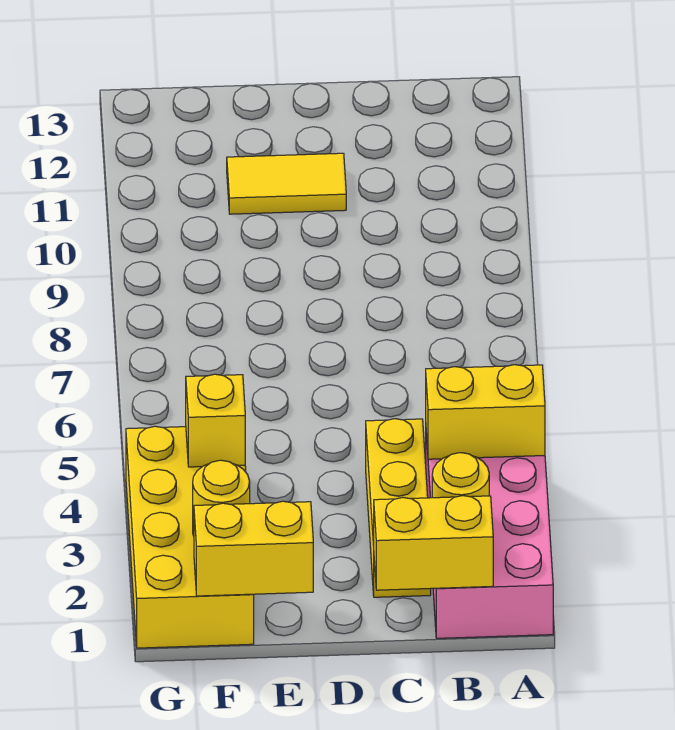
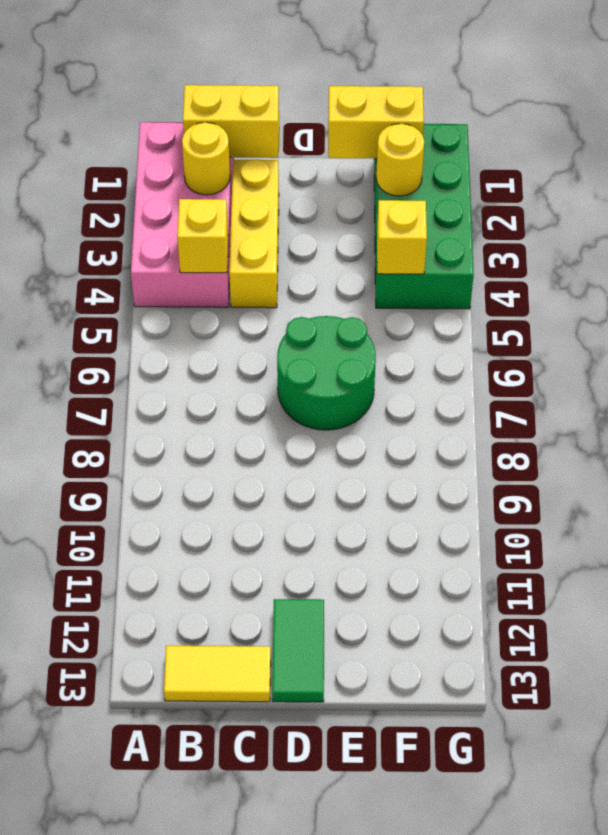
yellow 1x2 brick [426,365,545,459] -> yellow 1x1 brick [177,199,228,273]
none -> green 2x2 round brick [277,316,376,430]
yellow 1x2 tile [227,153,346,214] -> yellow 1x2 tile moved to [164,646,271,702]
none -> green 1x2 tile [272,599,324,702]
yellow 2x4 brick [126,426,254,648] -> green 2x4 brick [374,124,474,309]

